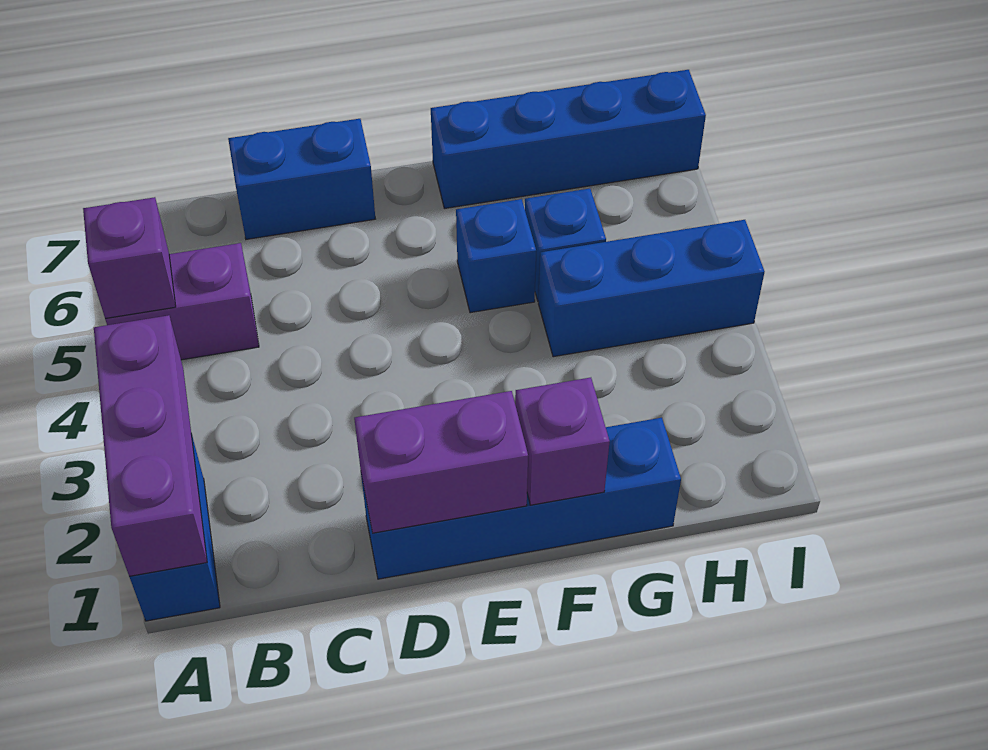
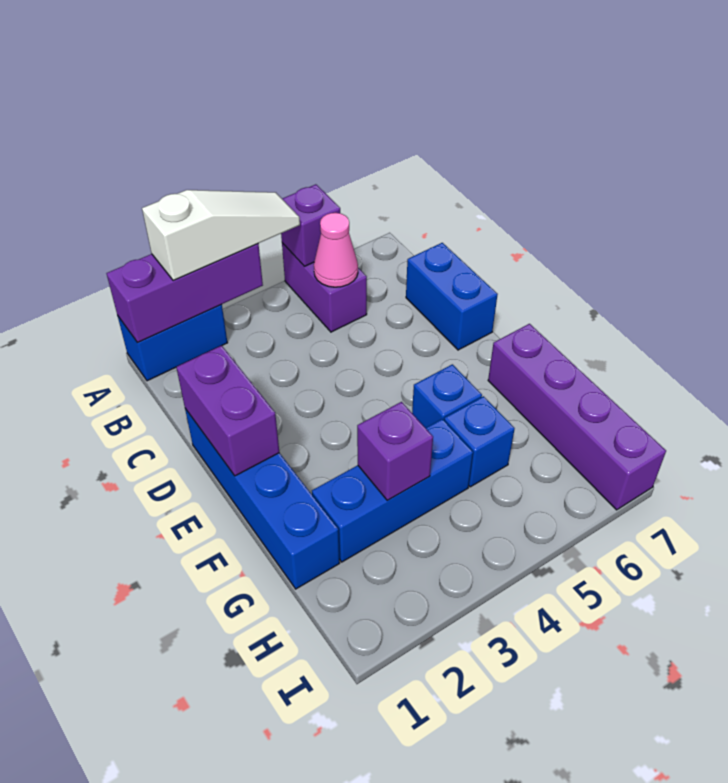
none -> white 1x3 slope [142,190,300,281]
none -> pink 1x1 cone [314,213,358,287]
purple 1x1 brick [515,378,610,505] -> purple 1x1 brick moved to [357,402,433,500]
blue 1x4 brick [431,70,706,208] -> purple 1x4 brick [488,324,666,510]
blue 1x3 brick [539,220,765,357] -> blue 1x3 brick turned to [312,419,473,562]

